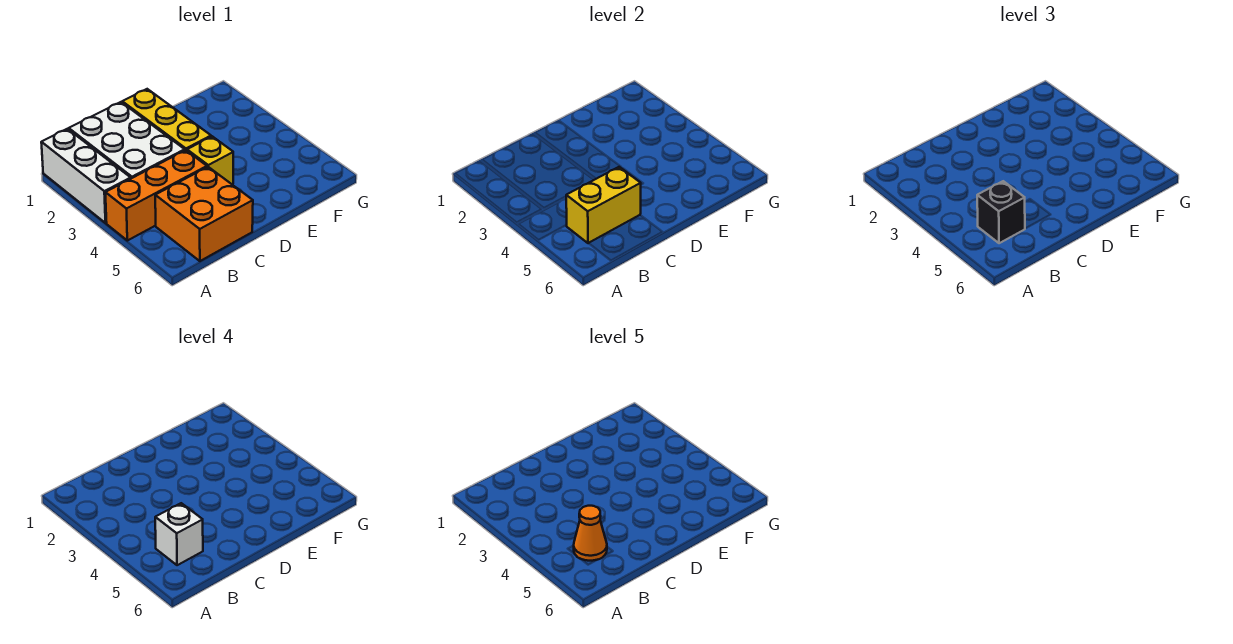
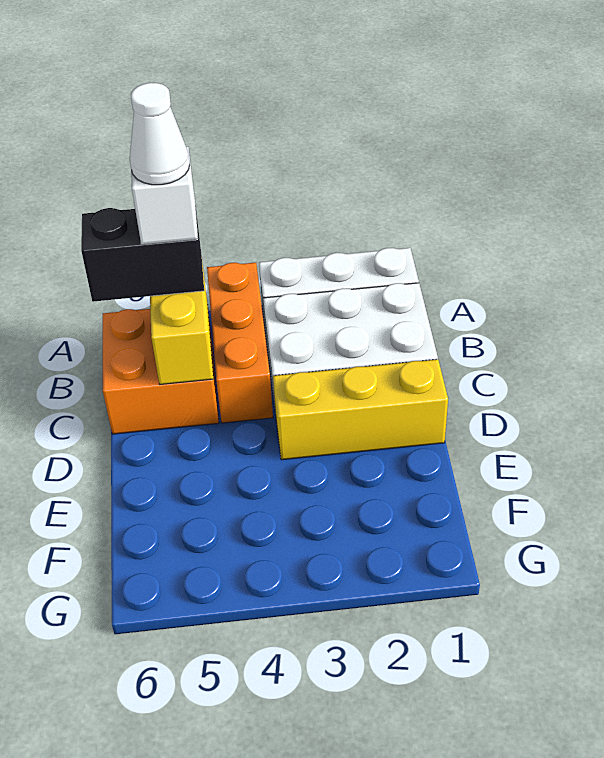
black 1x1 brick [977,181,1025,243] -> black 1x2 brick [81,205,204,302]
orange 1x1 cone [574,506,607,561] -> white 1x1 cone [130,83,190,185]
yellow 1x1 brick [187,136,233,184] -> none

